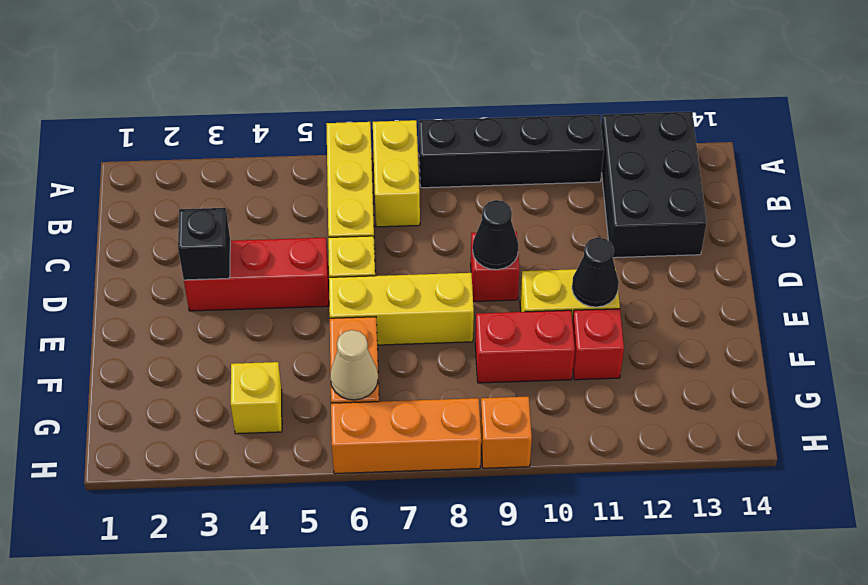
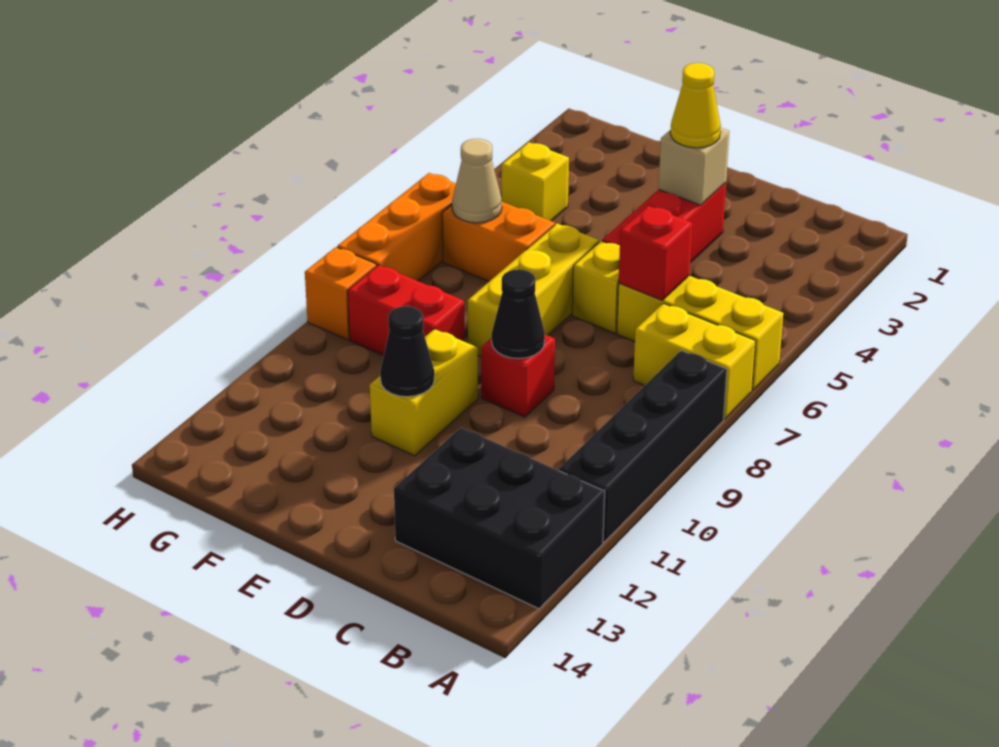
black 1x1 brick [178,208,230,280] -> tan 1x1 brick [659,128,729,205]
none -> yellow 1x1 cone [670,63,721,148]
red 1x2 brick [475,310,575,383] -> red 1x2 brick turned to [348,265,464,356]
red 1x1 brick [572,309,624,380] -> red 1x1 brick moved to [619,206,692,300]

